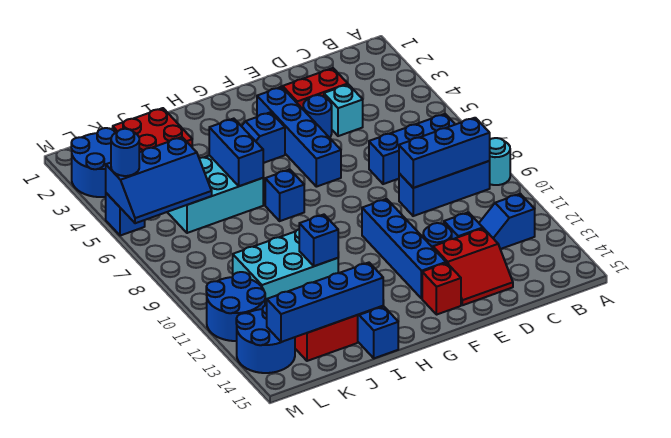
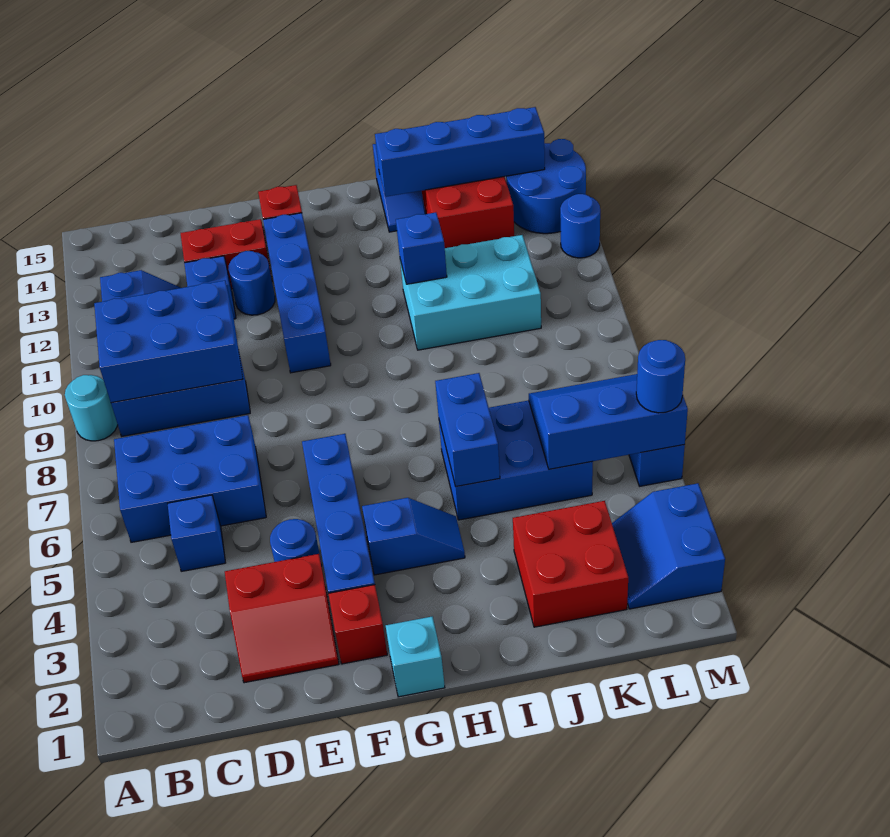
blue 1x3 brick [369,114,455,184] -> blue 2x3 brick [114,415,266,542]
blue 1x3 brick [399,118,490,188] -> blue 2x3 brick [94,280,243,403]
cyan 1x1 brick [324,84,363,136] -> cyan 1x1 brick moved to [386,617,445,697]
none -> red 1x1 brick [328,585,387,664]
blue 1x1 brick [265,169,304,221] -> blue 1x1 brick moved to [168,495,225,571]
cyan 2x3 brick [167,155,263,233] -> blue 2x3 brick [439,400,593,520]
blue 2x2 round brick [71,128,115,197] -> blue 2x2 slope [612,483,725,609]
blue 2x2 round brick [206,272,265,341] -> blue 1x1 round brick [560,194,600,258]

